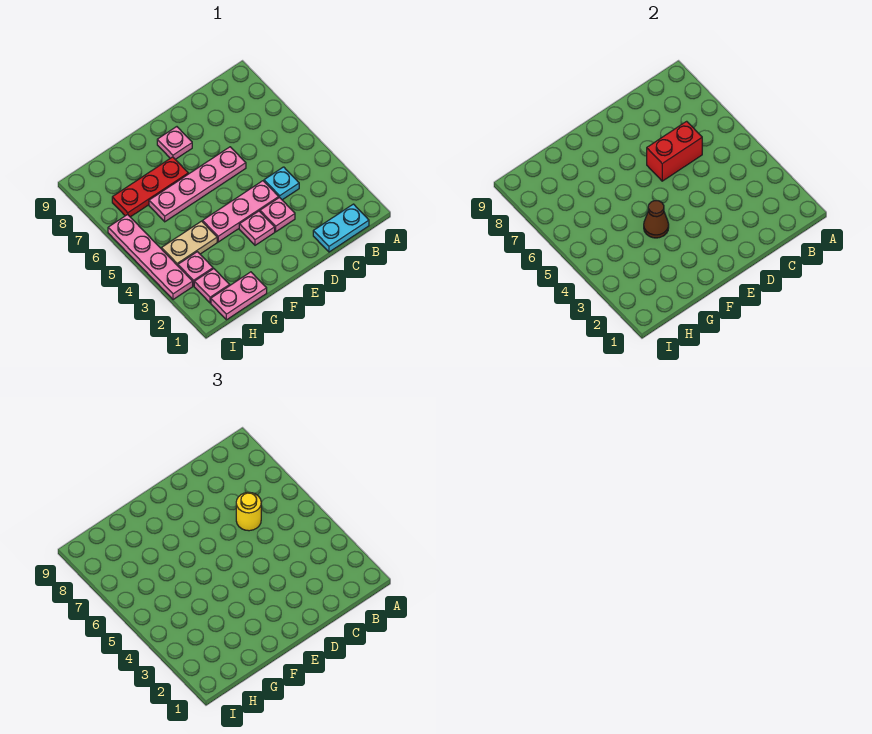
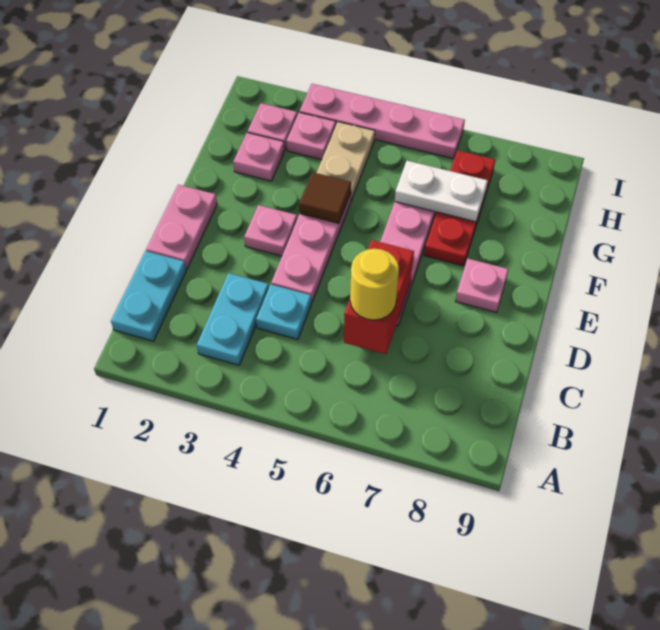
none -> cyan 1x2 plate [197,273,269,365]
pink 1x1 plate [260,197,295,232] -> pink 1x1 plate moved to [233,133,284,181]
brown 1x1 cone [644,201,669,238] -> brown 1x1 tile [299,172,351,223]
pink 1x2 plate [211,272,267,320] -> pink 1x2 plate moved to [146,185,217,269]
none -> white 1x2 plate [395,161,488,222]

